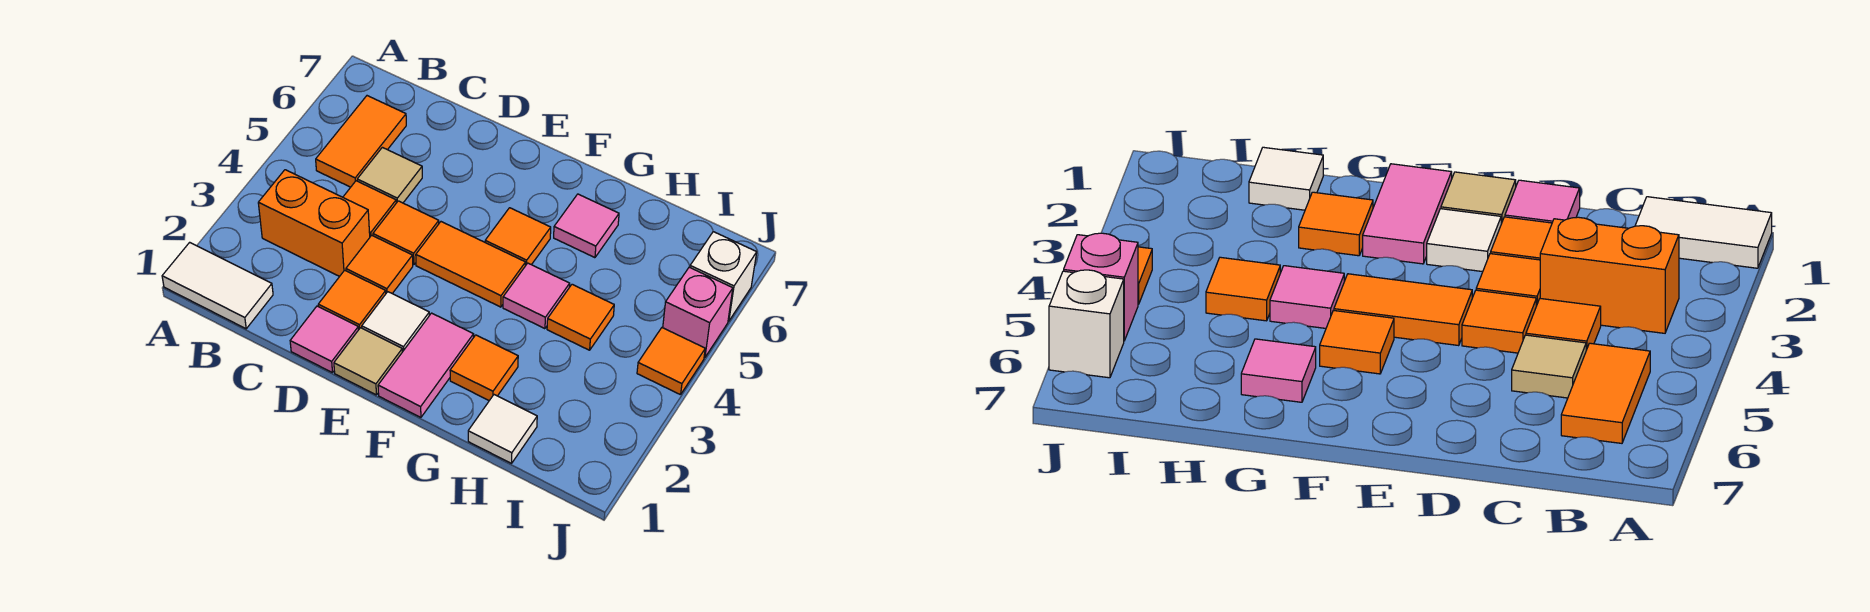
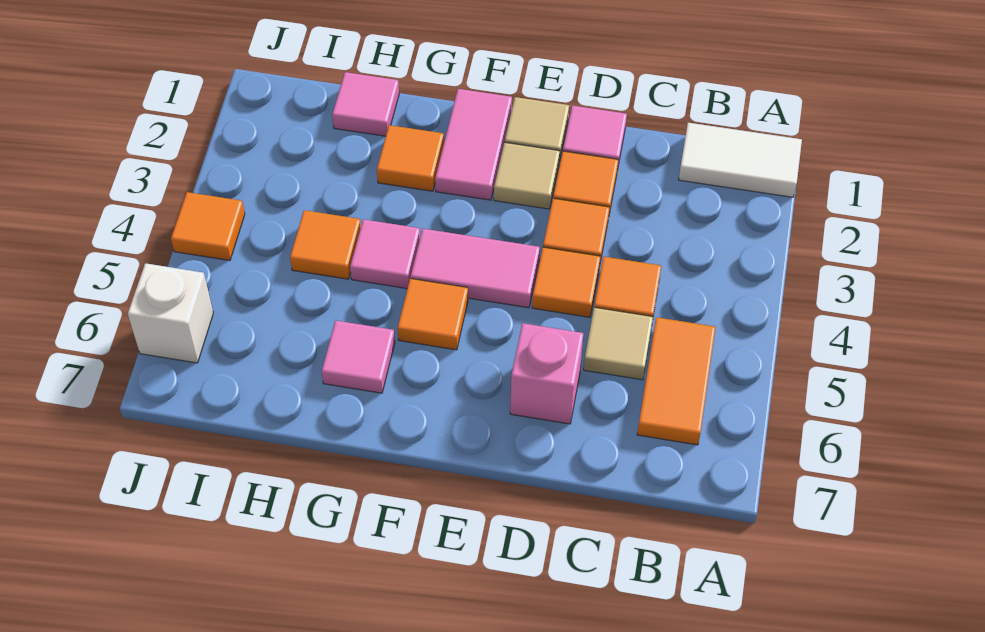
orange 1x2 brick [258,170,370,276] -> none
white 1x1 tile [362,292,429,352] -> tan 1x1 tile [494,142,560,209]
orange 1x2 tile [416,222,526,307] -> pink 1x2 tile [411,229,540,308]
white 1x1 tile [468,395,537,463] -> pink 1x1 tile [332,72,399,136]
pink 1x1 brick [663,267,733,358] -> pink 1x1 brick moved to [510,323,583,424]

